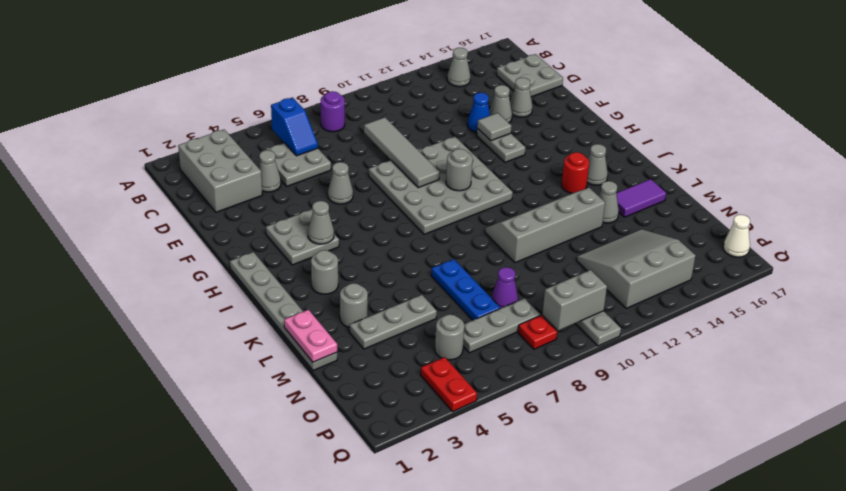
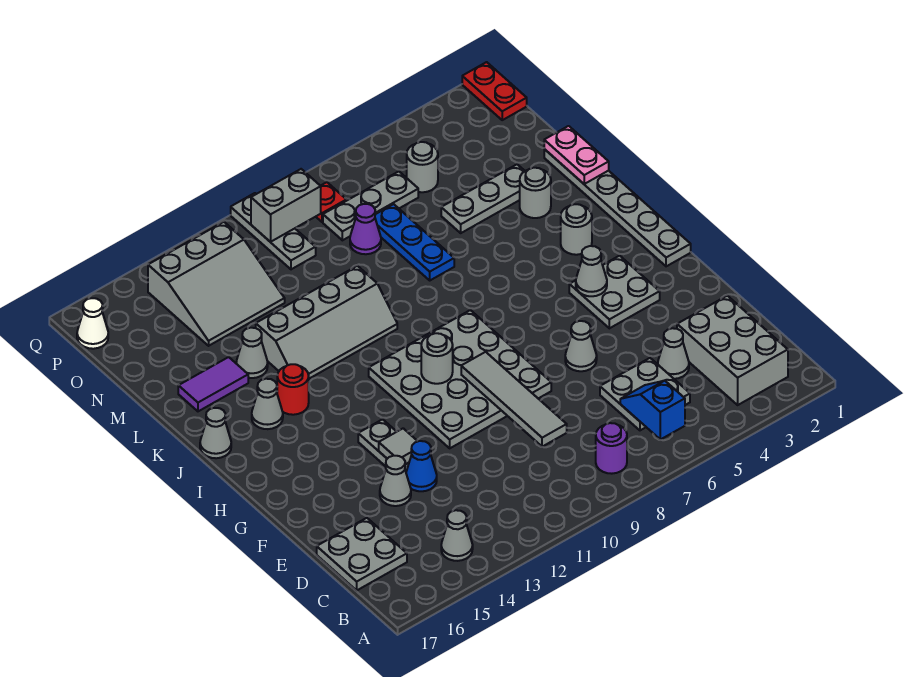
grey 1x1 cone [510,78,533,117] -> grey 1x1 cone moved to [200,408,231,458]
red 1x2 plate [421,357,477,411] -> red 1x2 plate moved to [462,62,527,120]

